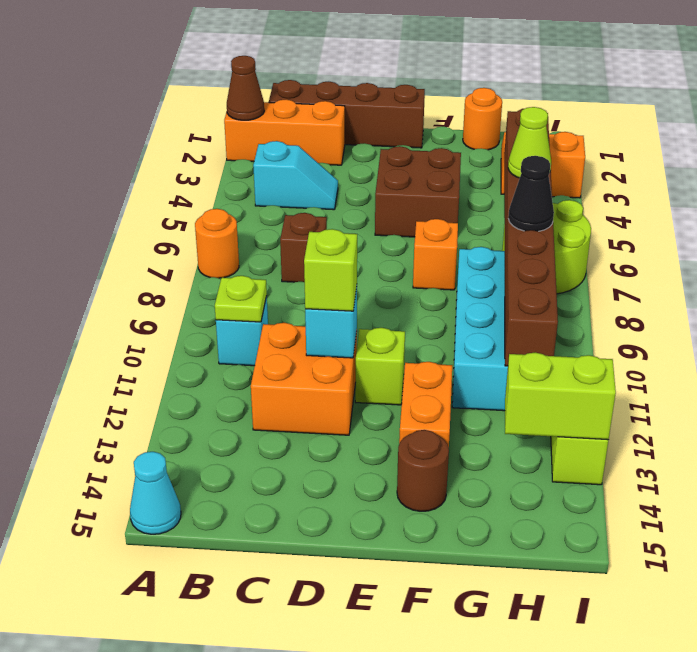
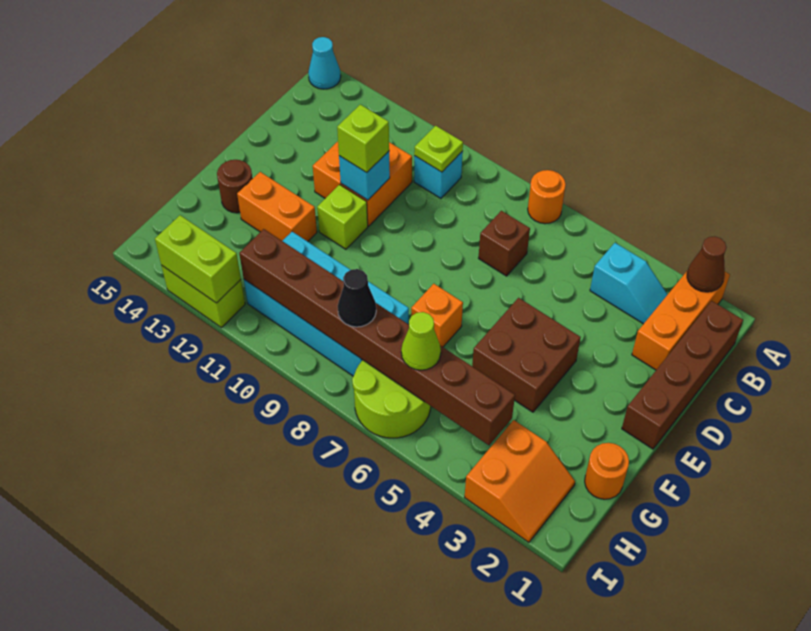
cyan 1x2 slope [253,141,338,210] -> cyan 1x2 slope turned to [590,243,668,324]
lime 1x2 brick [505,352,616,440] -> lime 1x2 brick turned to [155,215,241,303]

